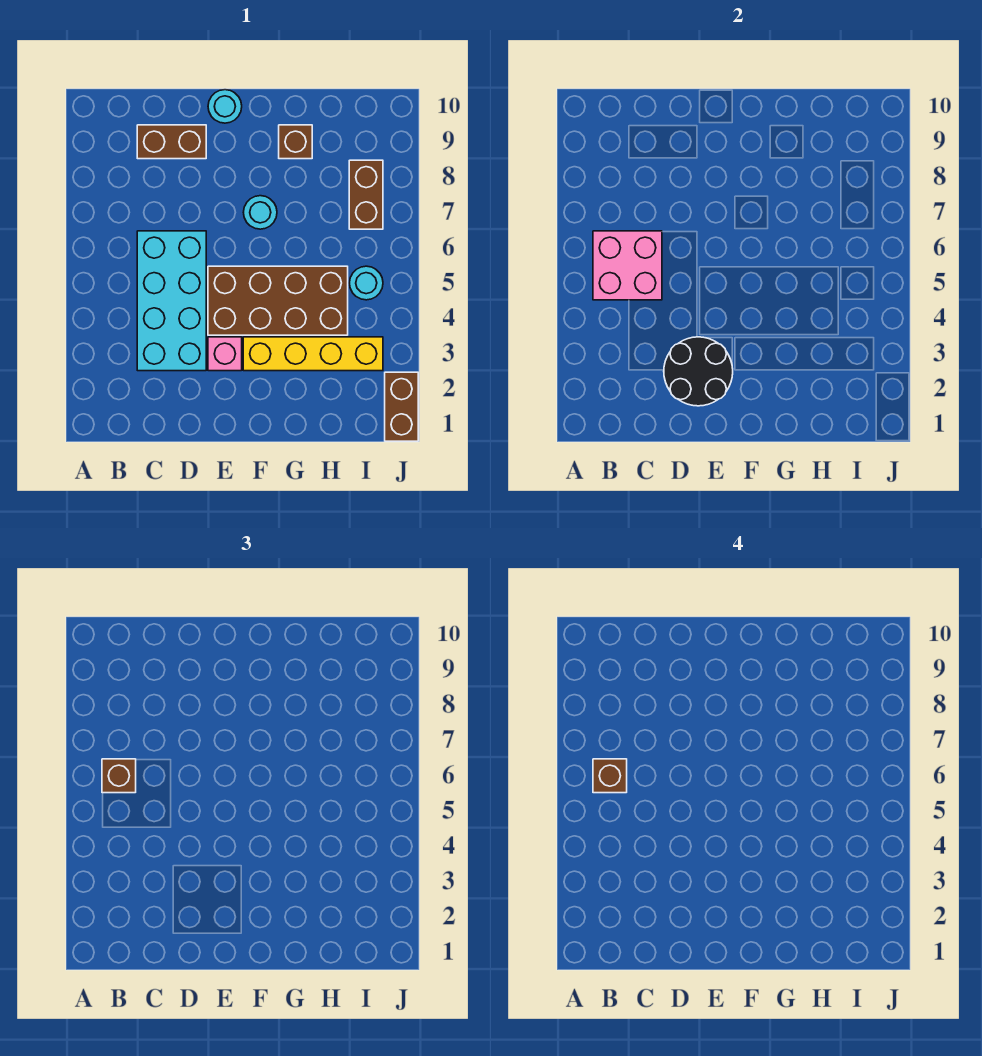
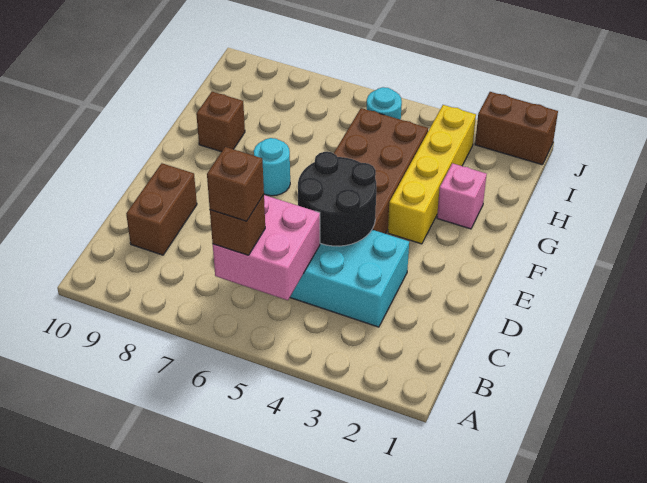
black 2x2 round brick [664,337,733,406] -> black 2x2 round brick moved to [298,152,377,246]
pink 1x1 brick [208,337,242,371] -> pink 1x1 brick moved to [437,163,487,229]
cyan 1x1 round brick [208,90,242,123] -> none
brown 1x2 brick [349,160,383,229] -> none

